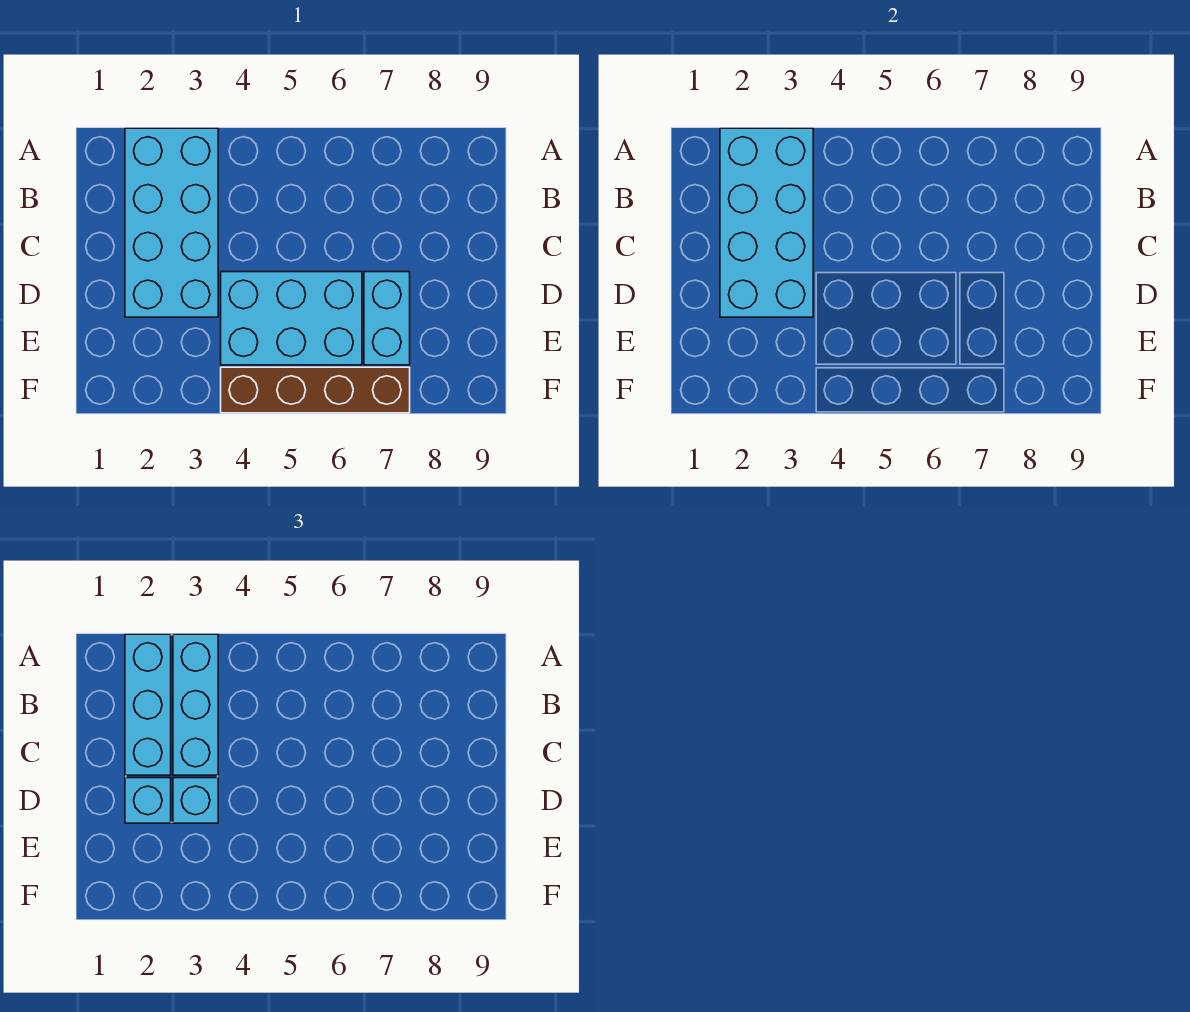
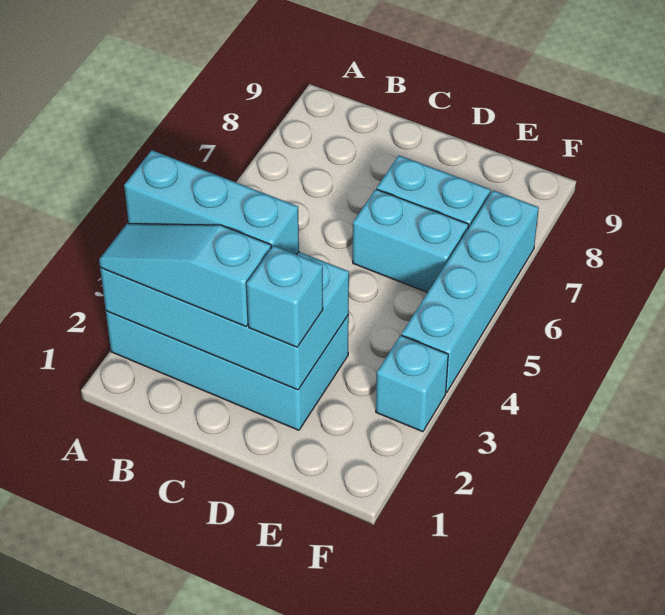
cyan 1x3 brick [125,634,171,775] -> cyan 1x3 slope [99,224,271,326]
cyan 1x1 brick [173,778,218,823] -> cyan 1x1 brick moved to [376,335,448,432]
cyan 2x3 brick [221,272,362,365] -> cyan 1x2 brick [353,189,468,293]
brown 1x4 brick [221,367,410,413] -> cyan 1x4 brick [402,190,539,392]

